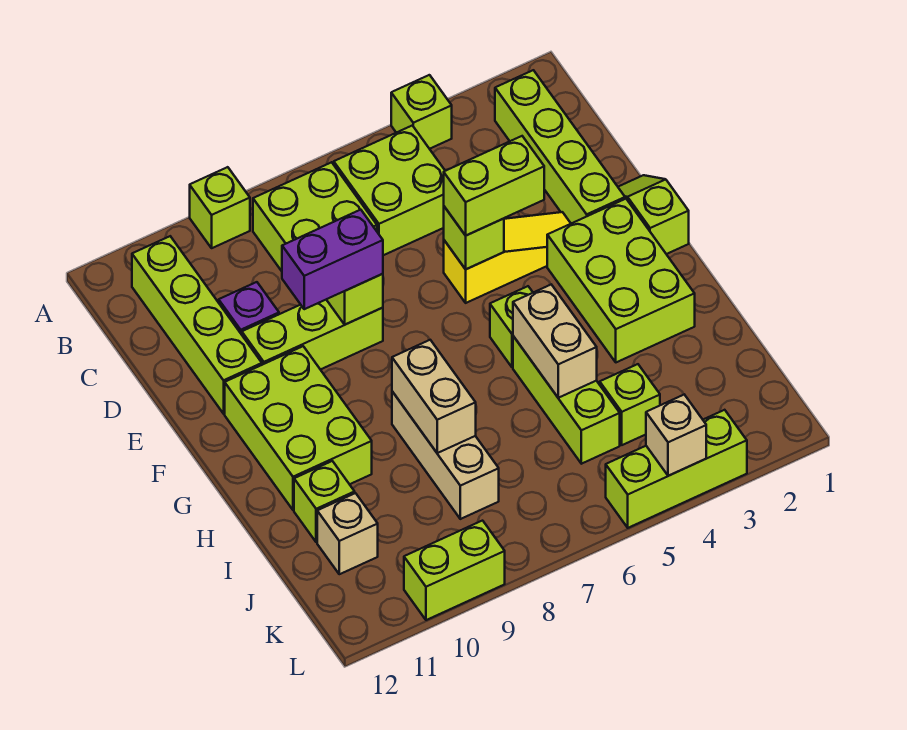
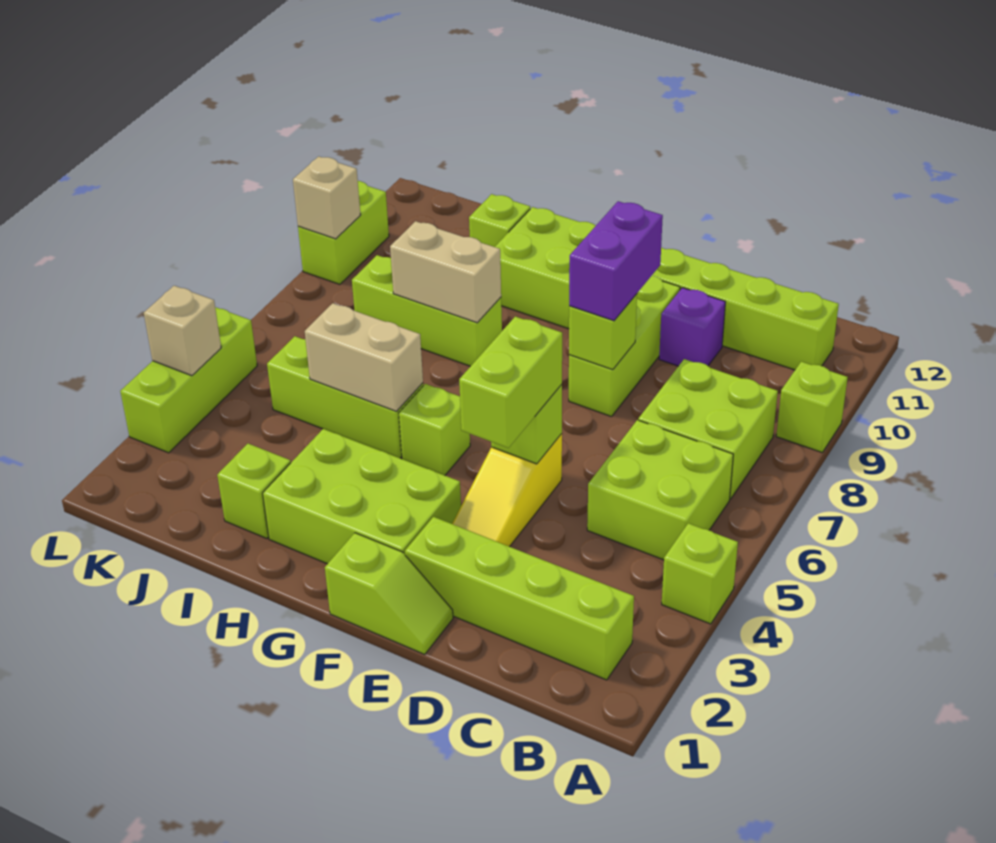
tan 1x3 brick [392,391,499,519] -> lime 1x3 brick [352,255,502,366]
lime 1x1 brick [600,364,660,445] -> lime 1x1 brick moved to [217,444,291,538]
tan 1x1 brick [317,493,378,574] -> tan 1x1 brick moved to [293,156,360,239]

